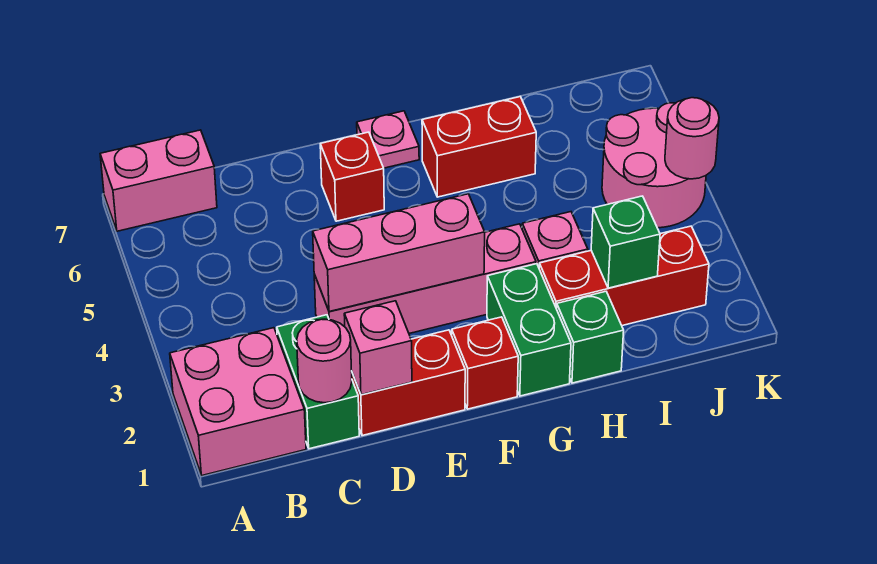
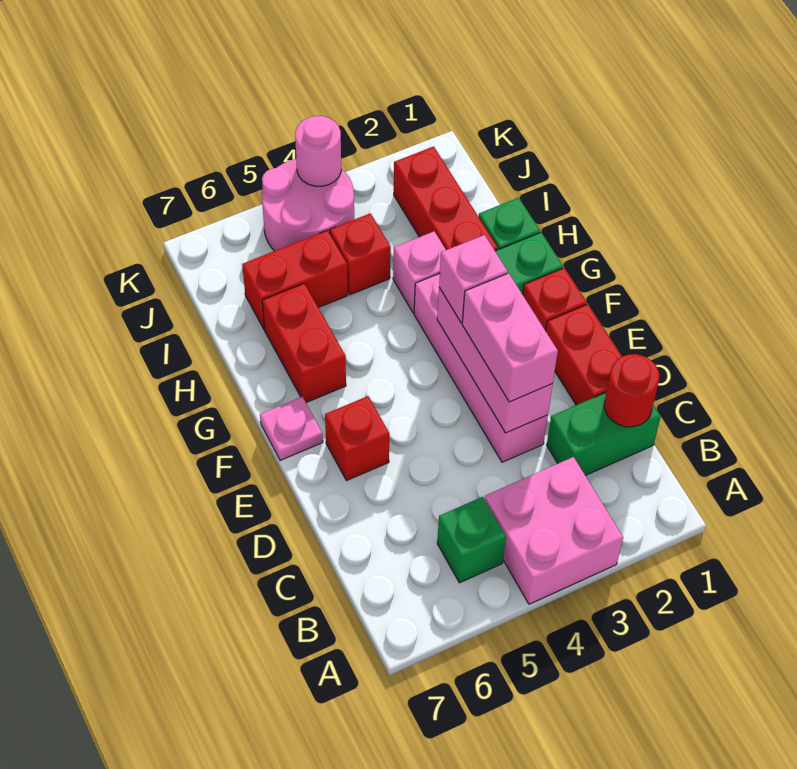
pink 2x2 brick [170,328,306,475] -> pink 2x2 brick moved to [485,457,623,604]
pink 1x2 brick [100,130,217,231] -> pink 1x2 brick moved to [462,273,558,402]
pink 1x1 round brick [297,319,352,403] -> red 1x1 round brick [604,354,660,427]
pink 1x1 brick [344,301,412,395] -> pink 1x1 brick moved to [439,235,508,323]
green 1x1 brick [591,196,660,288] -> green 1x1 brick moved to [437,497,506,583]
none -> red 1x1 brick [330,213,391,295]
none -> red 1x2 brick [242,230,348,329]

